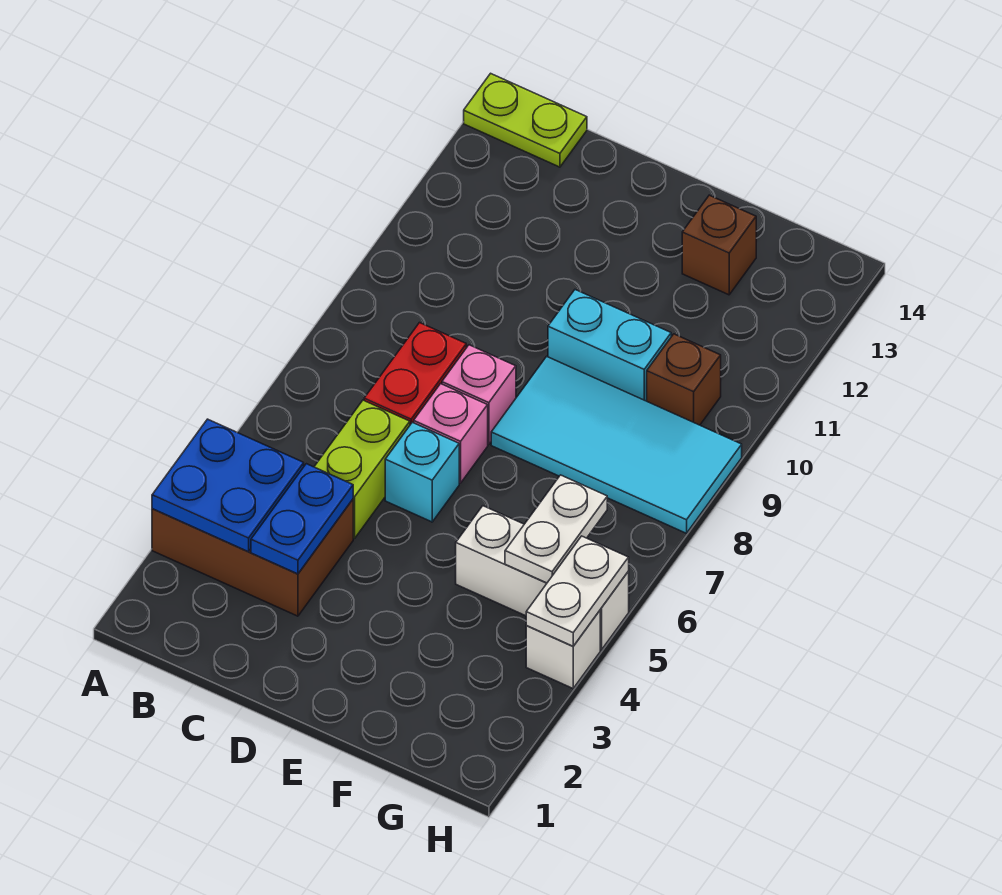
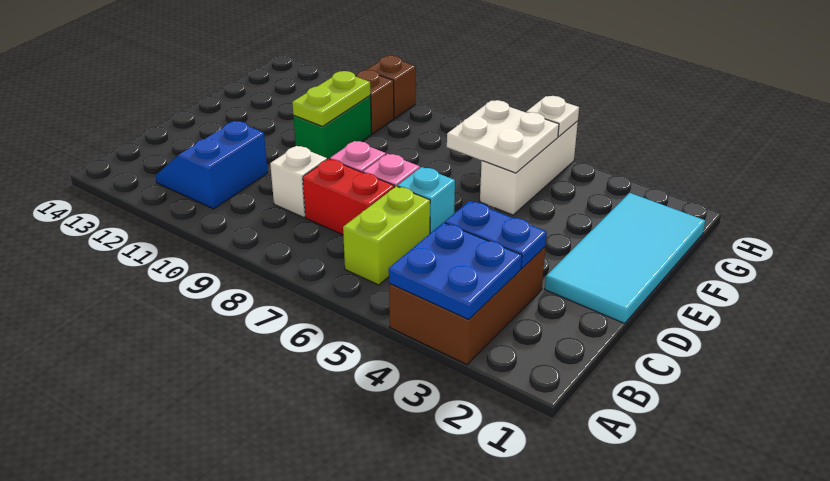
lime 1x2 plate [464,73,587,167] -> lime 1x2 plate moved to [292,71,371,126]
none -> blue 2x2 slope [155,121,268,209]
lime 1x2 brick [314,400,410,539] -> lime 1x2 brick turned to [343,186,430,285]
cyan 2x4 tile [491,356,742,533] -> cyan 2x4 tile moved to [545,193,705,323]
cyan 1x2 brick [548,290,671,401] -> green 1x2 brick [293,96,372,160]
brown 1x1 brick [682,195,756,295] -> brown 1x1 brick moved to [367,56,416,118]
white 1x2 plate [505,475,607,583] -> white 2x2 plate [447,100,559,173]
white 1x1 brick [526,611,600,688] -> white 1x1 brick moved to [270,146,327,217]
white 1x2 plate [526,536,629,646] -> white 1x1 plate [526,96,579,137]

